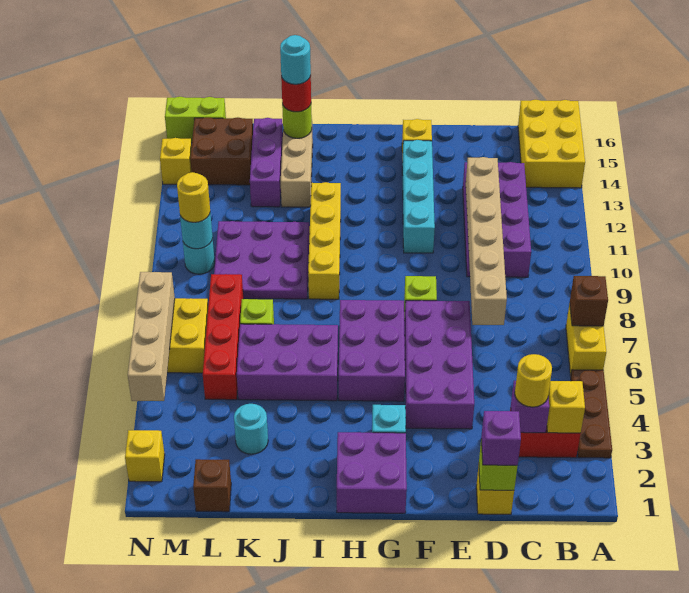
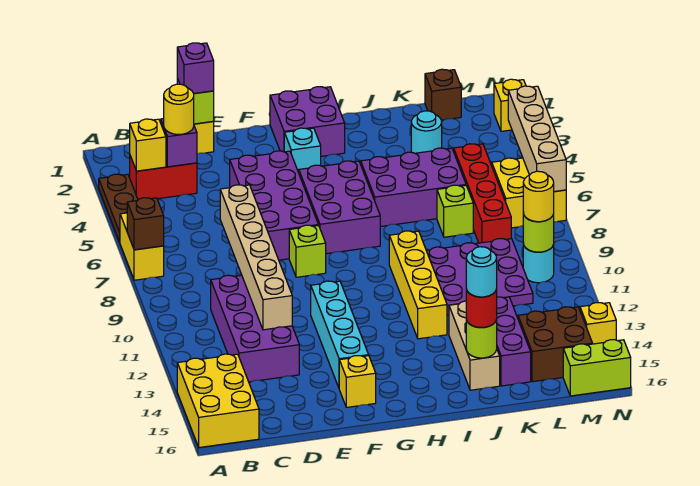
cyan 1x1 round brick [180,213,213,249] -> lime 1x1 round brick [523,213,554,252]

